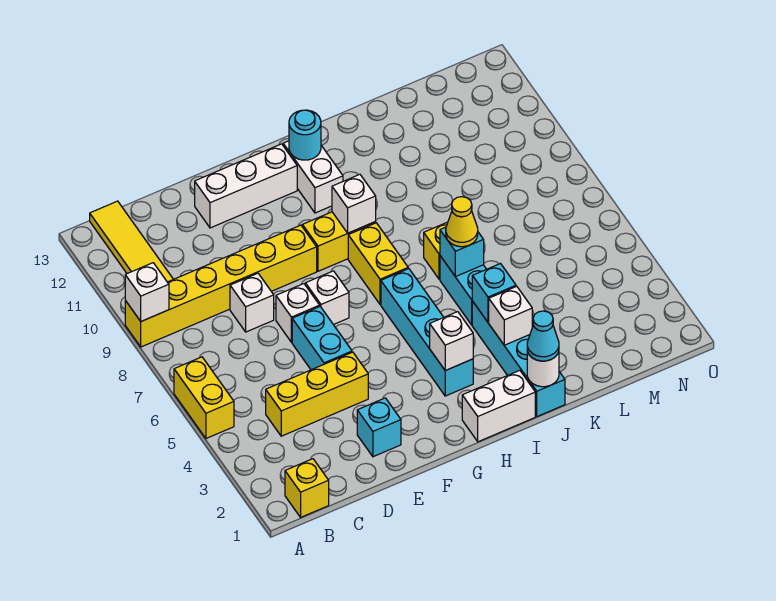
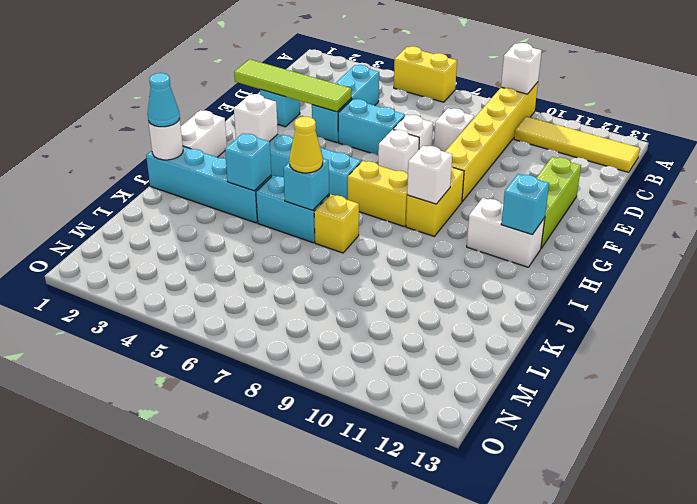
yellow 1x1 brick [285,459,329,517] -> none
yellow 1x3 brick [266,352,368,436] -> cyan 1x3 brick [312,65,379,143]
none -> lime 1x4 tile [234,59,351,112]
white 1x3 brick [195,144,297,228] -> lime 1x3 brick [537,157,581,248]
cyan 1x1 round brick [289,110,321,160] -> cyan 1x1 brick [501,174,549,235]
white 1x1 brick [489,286,532,345] -> none

